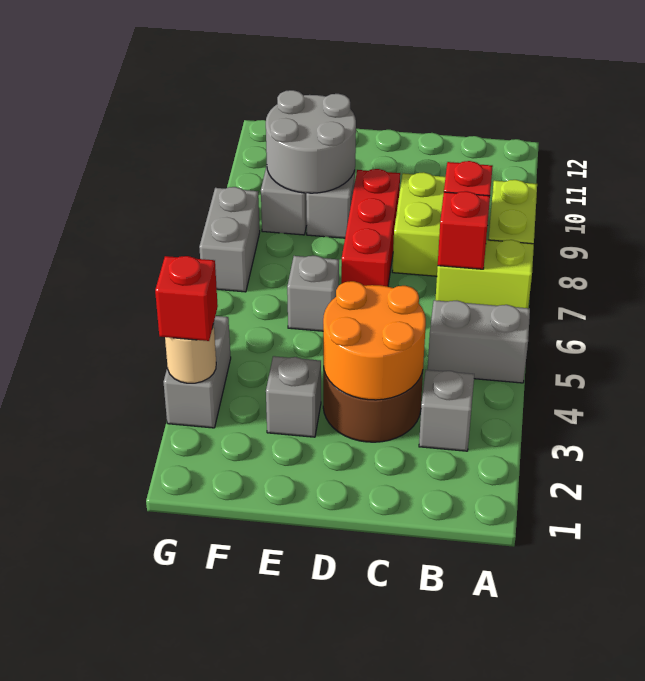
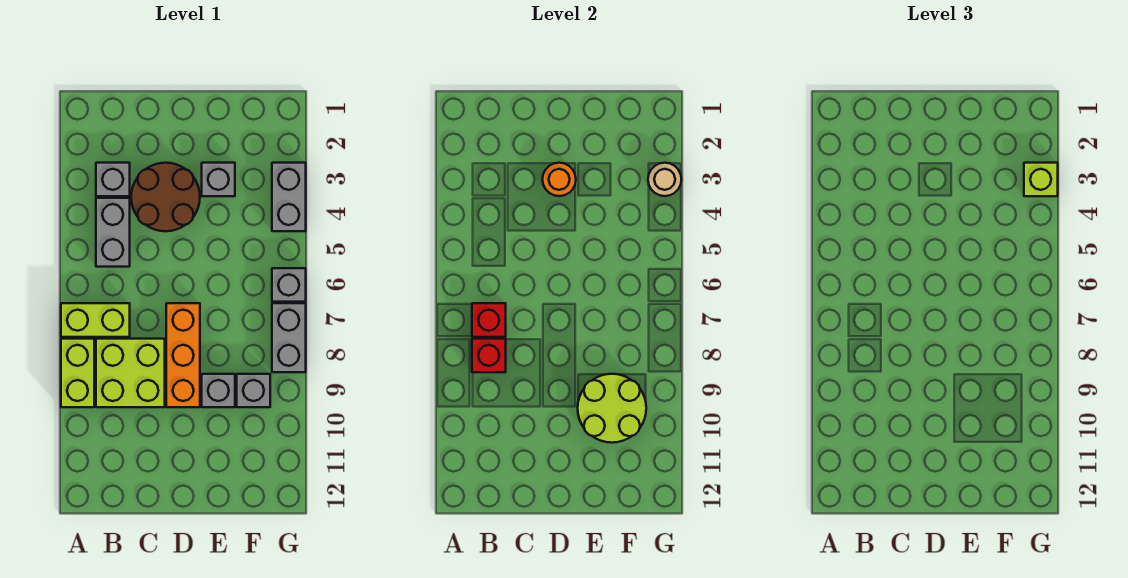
grey 1x2 brick [428,300,530,383] -> grey 1x2 brick turned to [96,198,130,267]
orange 2x2 round brick [323,281,426,400] -> orange 1x1 round brick [542,163,576,196]
red 1x3 brick [341,169,400,286] -> orange 1x3 brick [166,303,200,407]
grey 1x1 brick [287,256,339,331] -> grey 1x1 brick moved to [272,268,306,302]
grey 2x2 round brick [266,90,356,193] -> lime 2x2 round brick [578,374,646,443]
red 1x1 brick [155,256,218,341] -> lime 1x1 brick [1024,163,1058,196]

